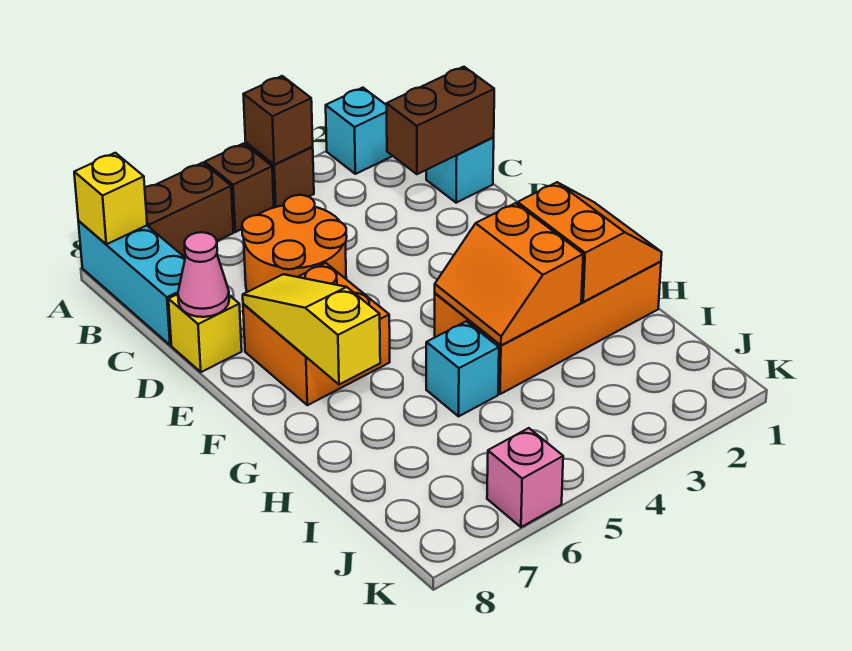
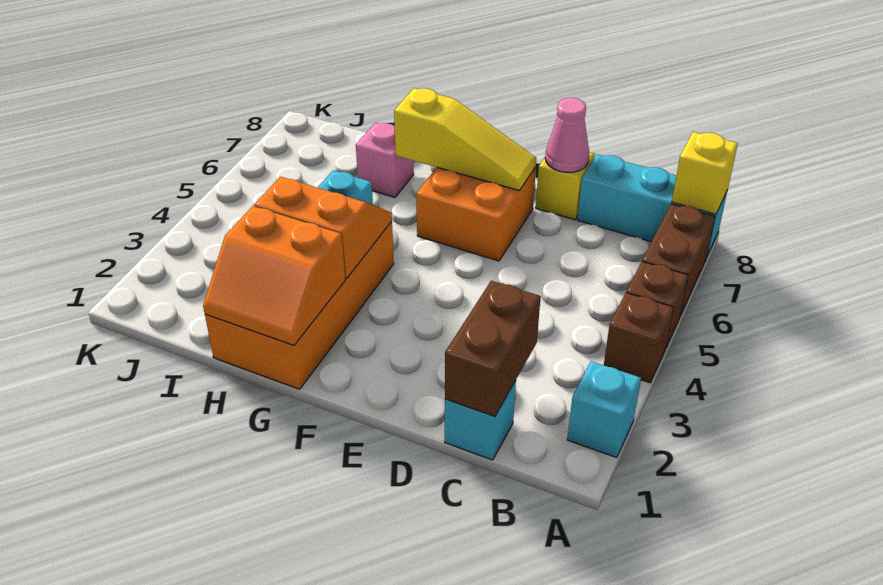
brown 1x1 brick [243,76,313,165] -> none
orange 2x2 round brick [242,195,347,292] -> none
pink 1x1 brick [487,428,563,527] -> pink 1x1 brick moved to [356,123,414,197]

